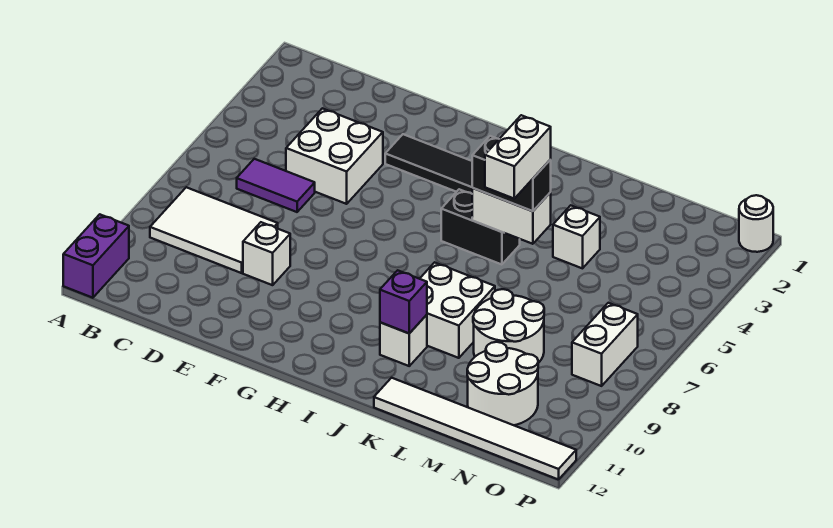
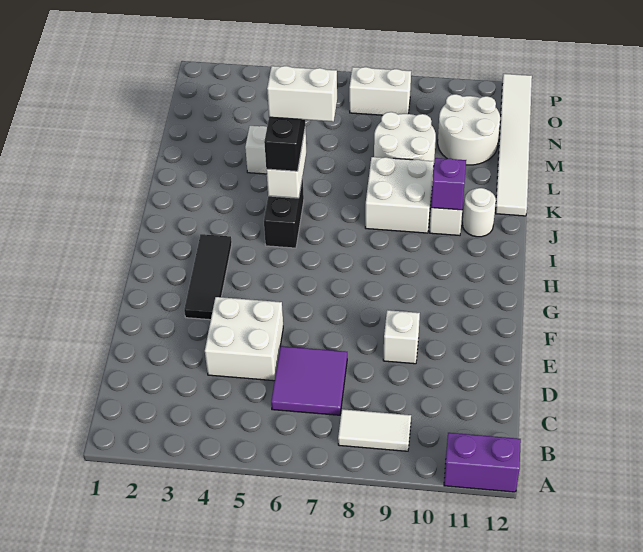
white 2x3 tile [150,187,278,273] -> white 1x2 tile [338,409,411,451]
purple 1x2 tile [237,159,315,212] -> purple 2x2 tile [271,346,347,415]
white 1x1 round brick [739,195,773,252] -> white 1x1 round brick moved to [463,188,496,237]

